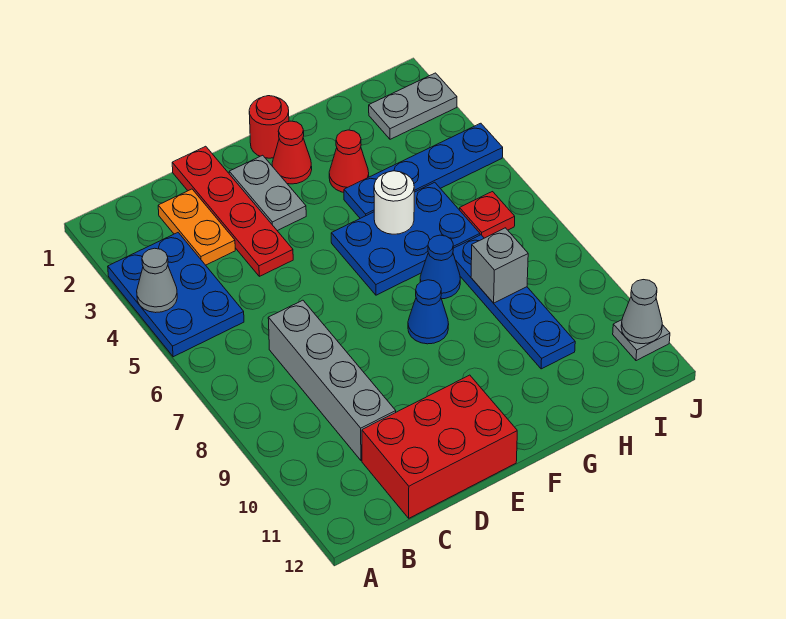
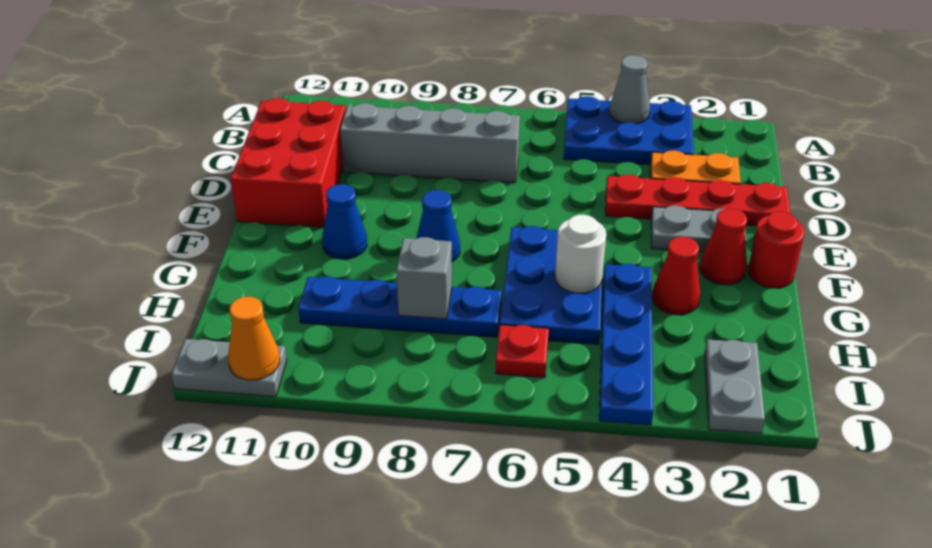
blue 1x1 cone [420,235,460,299] -> blue 1x1 cone moved to [322,184,367,259]
grey 1x1 plate [613,320,670,361] -> grey 1x2 plate [172,339,287,397]
grey 1x1 cone [621,280,662,344] -> orange 1x1 cone [228,297,280,380]

